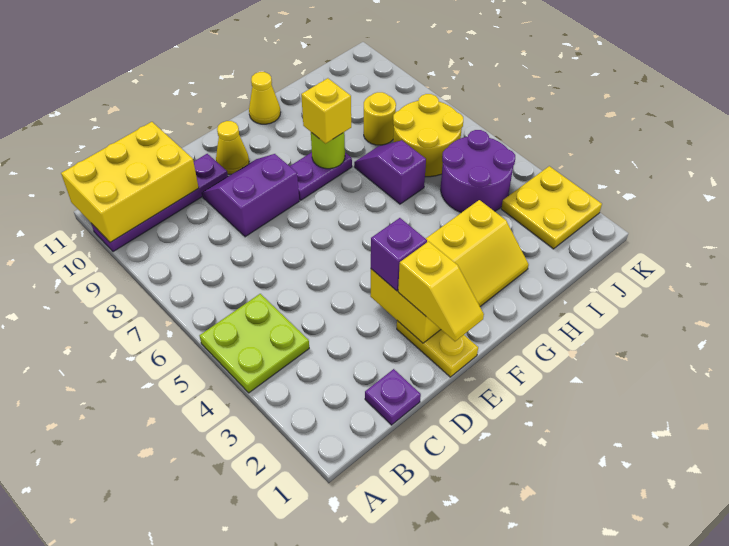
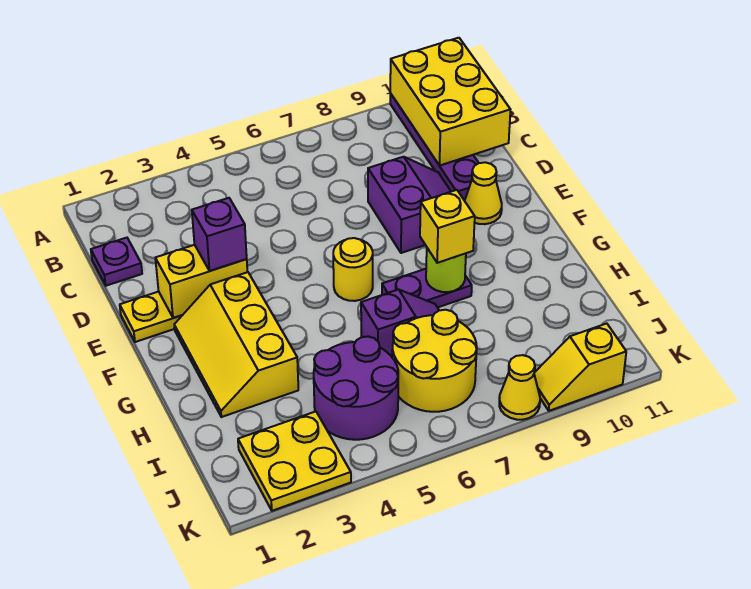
lime 2x2 plate [199,294,309,393] -> none
yellow 1x2 slope [398,241,484,341] -> yellow 1x2 slope moved to [534,324,626,411]
purple 1x2 plate [290,152,352,200] -> purple 1x2 plate turned to [382,269,472,307]
yellow 1x1 cone [249,72,281,124] -> yellow 1x1 cone moved to [499,355,540,420]
yellow 1x1 round brick [364,92,396,145] -> yellow 1x1 round brick moved to [333,238,373,301]

